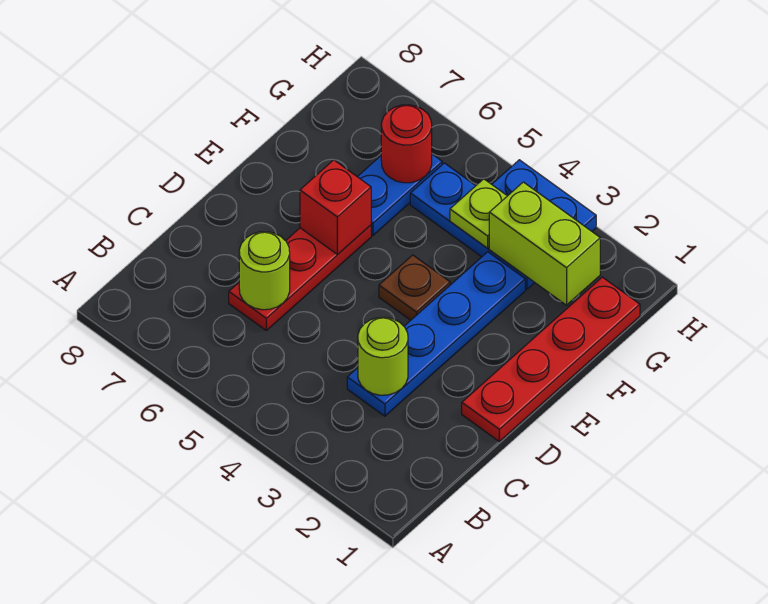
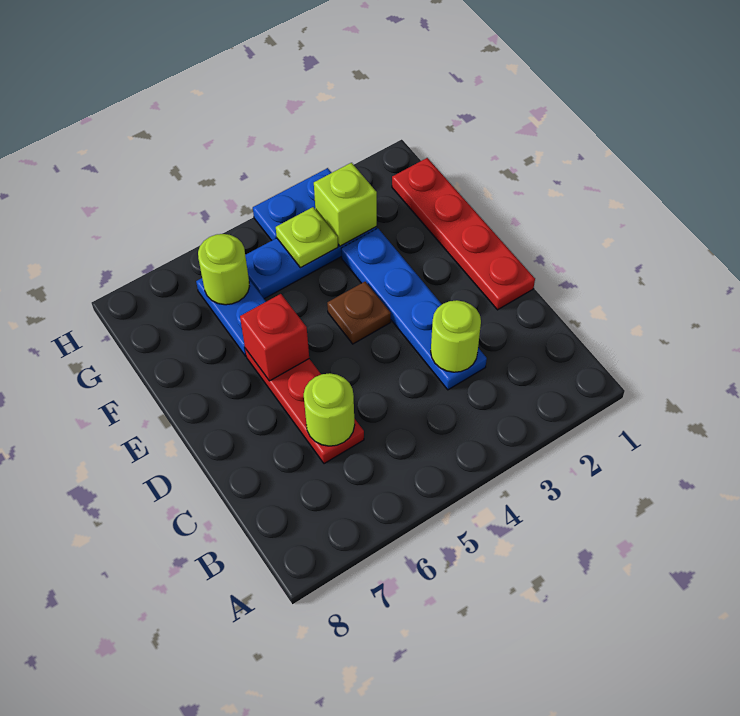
lime 1x2 brick [489,182,600,305] -> lime 1x1 brick [314,163,377,246]
red 1x1 round brick [381,105,432,183] -> lime 1x1 round brick [198,234,250,305]

